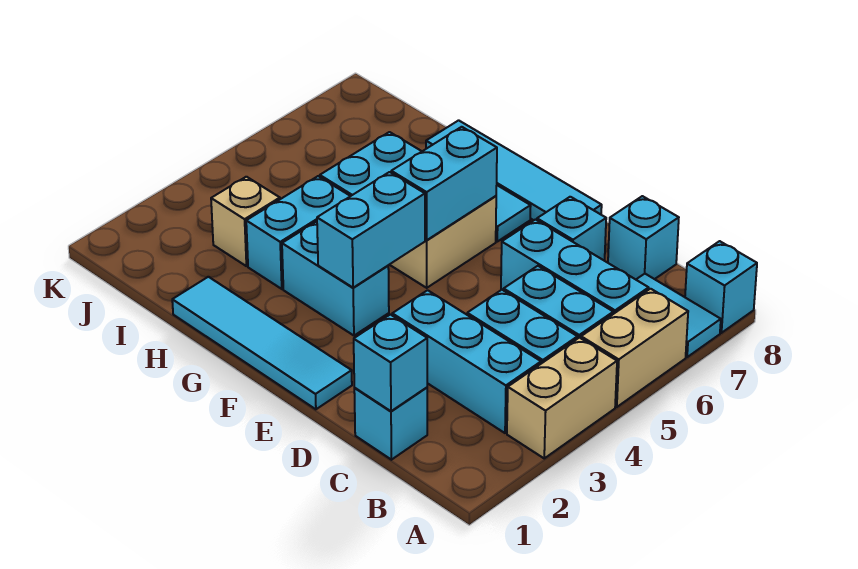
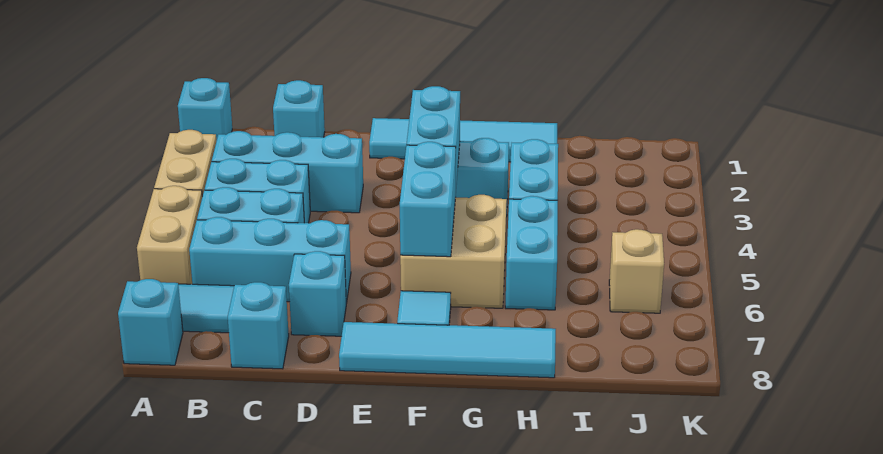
cyan 1x1 brick [354,315,427,411] -> cyan 1x1 brick moved to [178,78,232,141]
tan 1x1 brick [211,177,280,266] -> tan 1x1 brick moved to [609,229,664,313]

